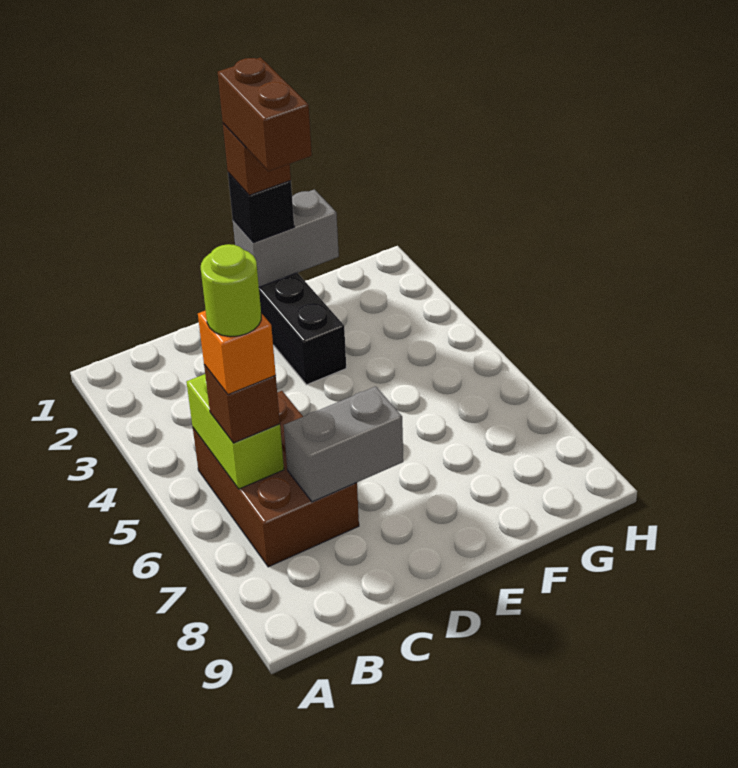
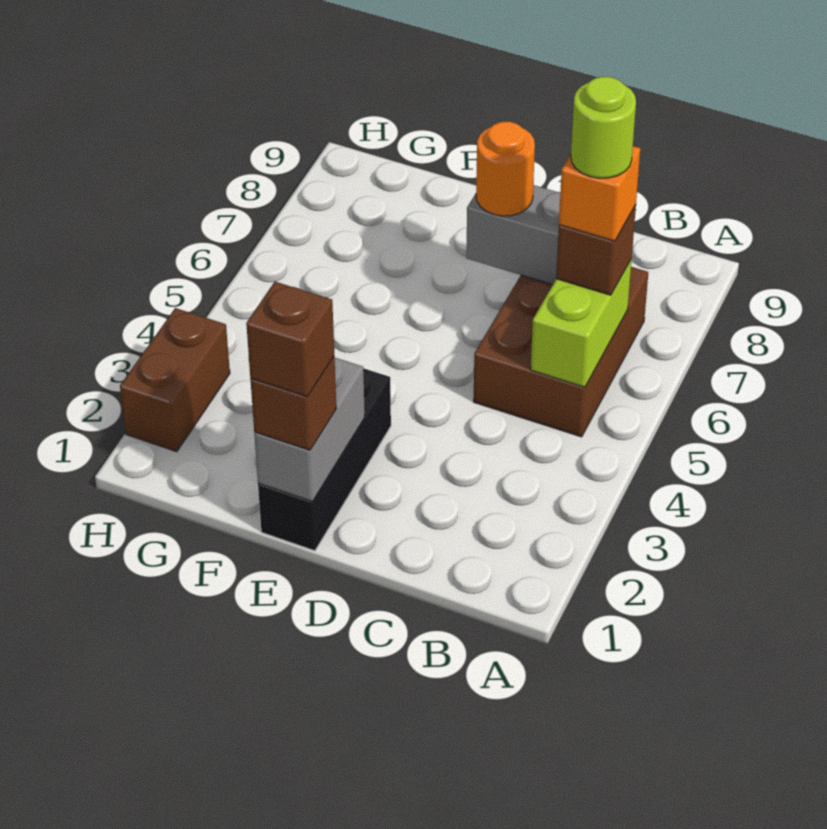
none -> orange 1x1 round brick [476,122,535,216]
grey 1x2 brick [233,189,339,287] -> grey 1x2 brick turned to [254,358,365,502]
black 1x1 brick [228,173,294,243] -> brown 1x1 brick [250,357,336,450]
brown 1x2 brick [218,57,312,171] -> brown 1x2 brick moved to [120,308,230,452]

